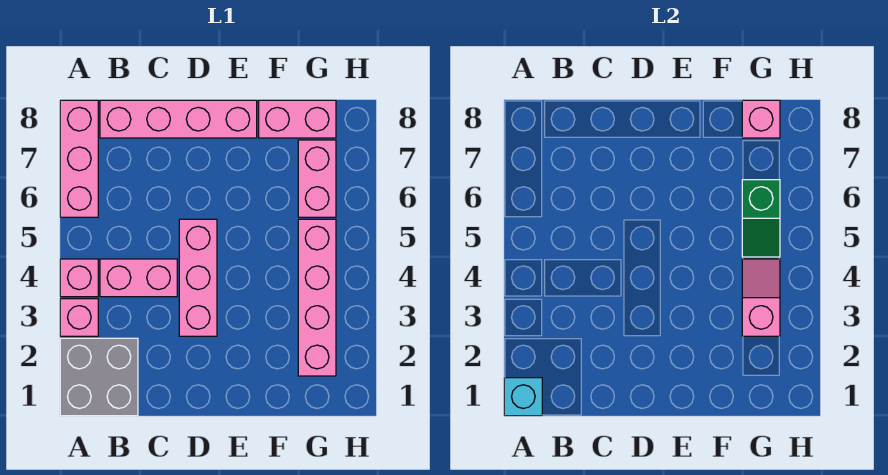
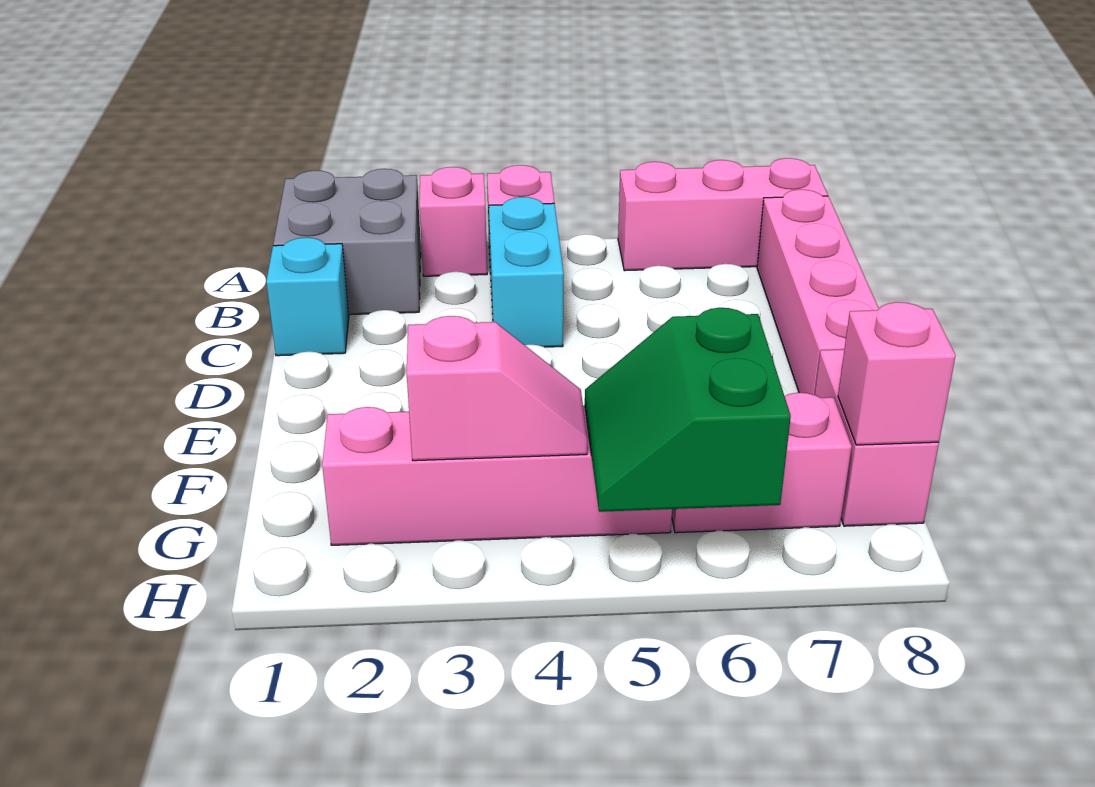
cyan 1x1 brick [504,378,542,416] -> cyan 1x1 brick moved to [266,237,349,356]
pink 1x2 brick [100,259,177,297] -> cyan 1x2 brick [489,197,564,347]
pink 1x3 brick [179,219,217,336] -> none
green 1x2 slope [742,180,780,257] -> green 2x2 slope [585,308,791,512]

